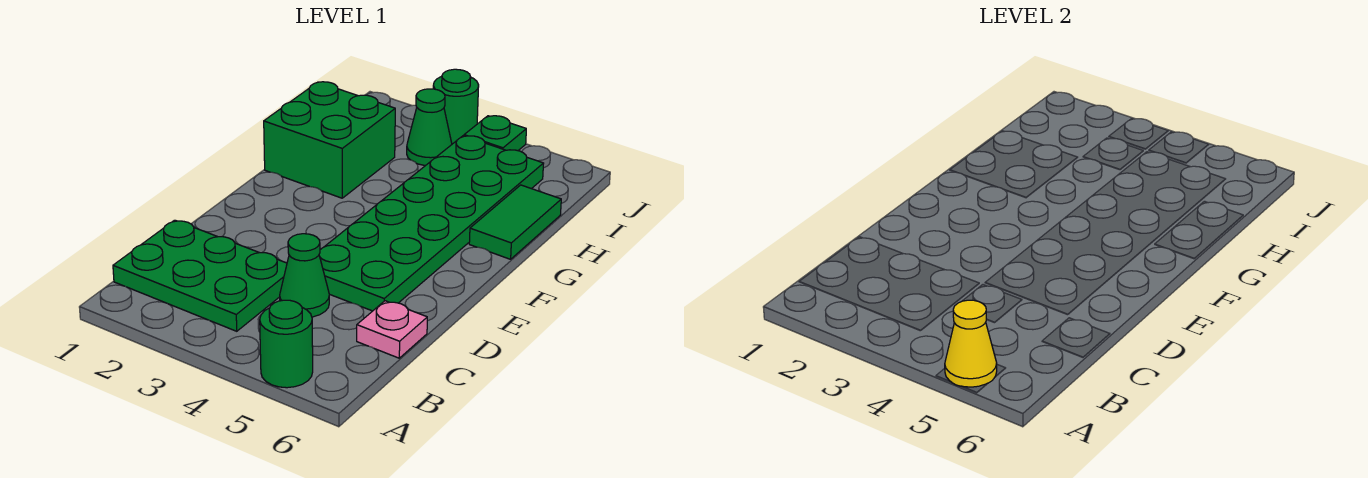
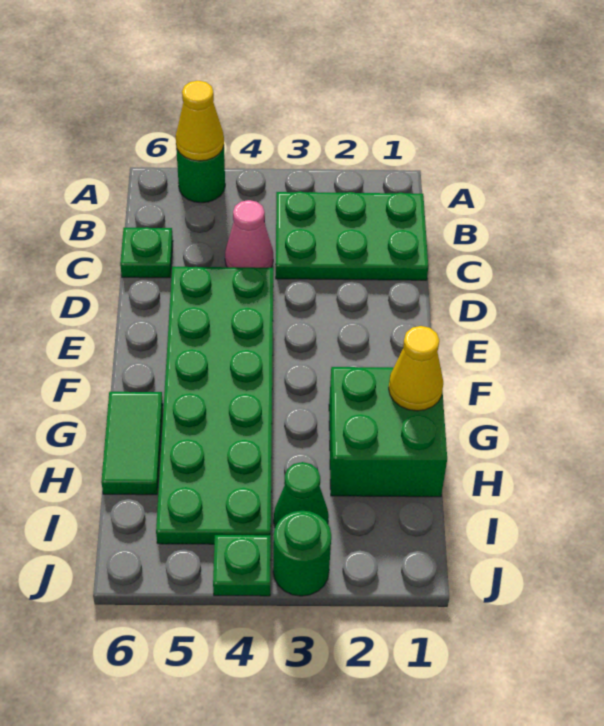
green 1x1 cone [280,234,329,317] -> pink 1x1 cone [225,200,273,268]
pink 1x1 plate [357,301,427,358] -> green 1x1 plate [120,227,173,278]
none -> yellow 1x1 cone [389,326,443,411]

